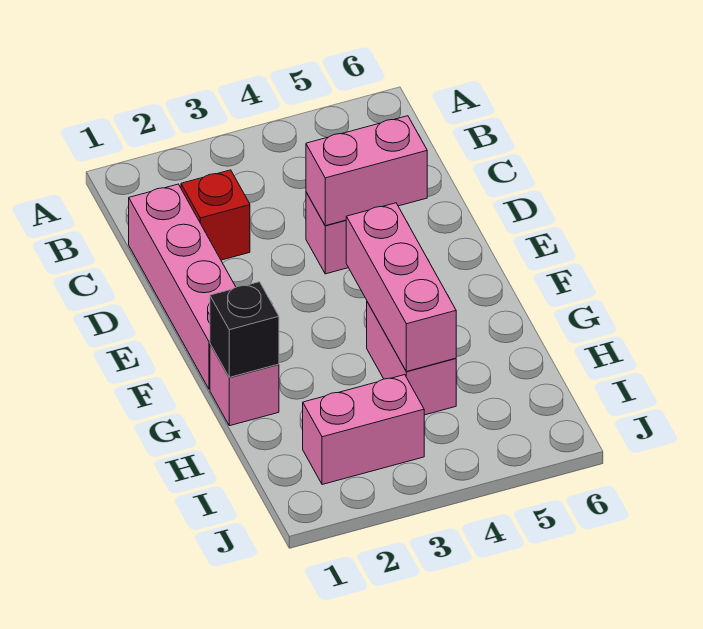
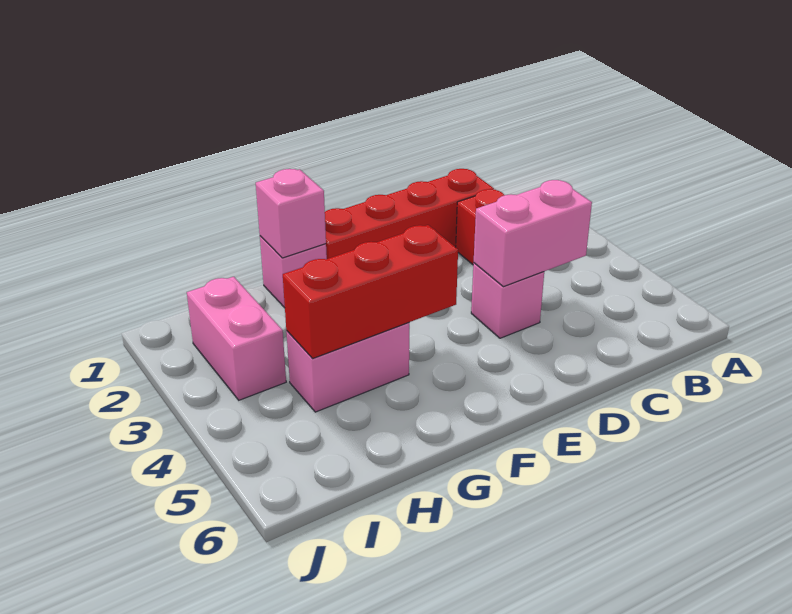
pink 1x4 brick [129,184,236,389] -> red 1x4 brick [325,169,494,259]
pink 1x2 brick [306,116,427,226] -> pink 1x2 brick turned to [474,180,592,287]
pink 1x3 brick [346,203,456,372] -> red 1x3 brick [283,225,458,359]
black 1x1 brick [210,282,279,377] -> pink 1x1 brick [256,169,326,258]

